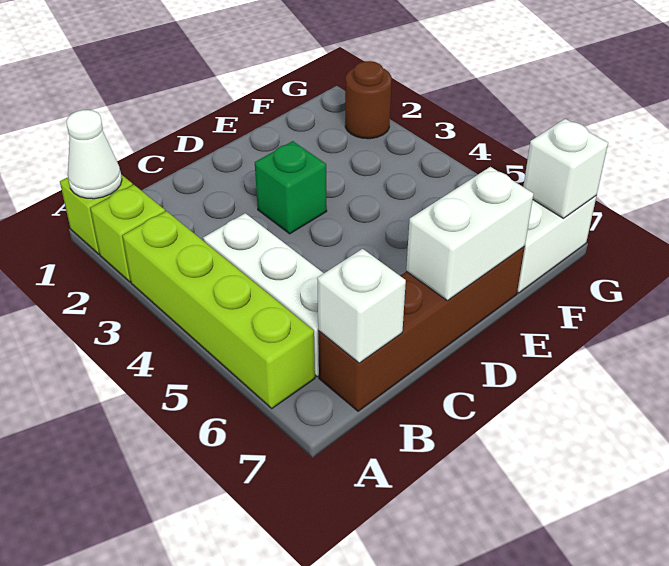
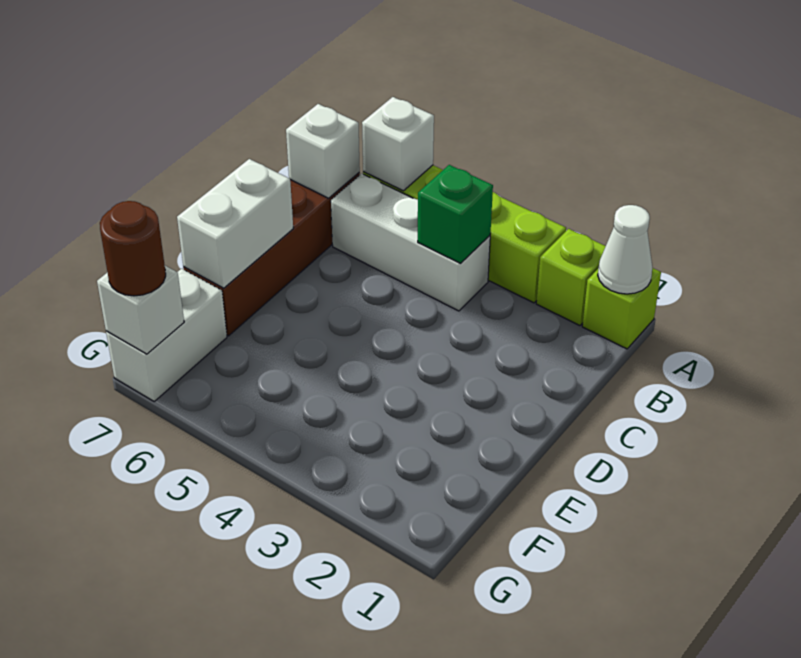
none -> white 1x1 brick [362,97,434,191]
green 1x1 brick [255,141,327,234] -> green 1x1 brick moved to [418,165,493,263]
brown 1x1 round brick [345,61,392,139] -> brown 1x1 round brick moved to [100,201,166,296]

